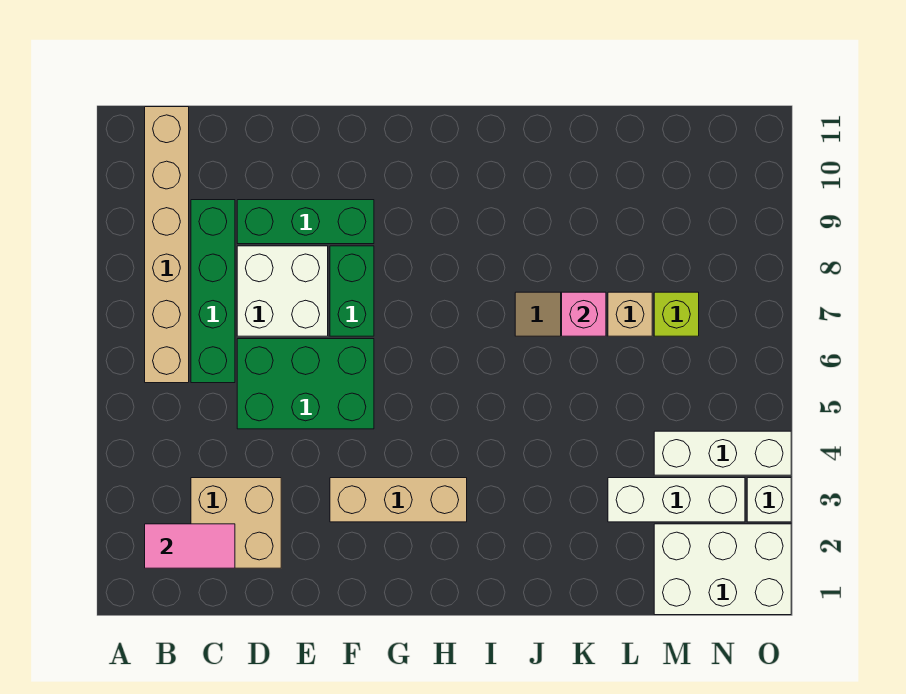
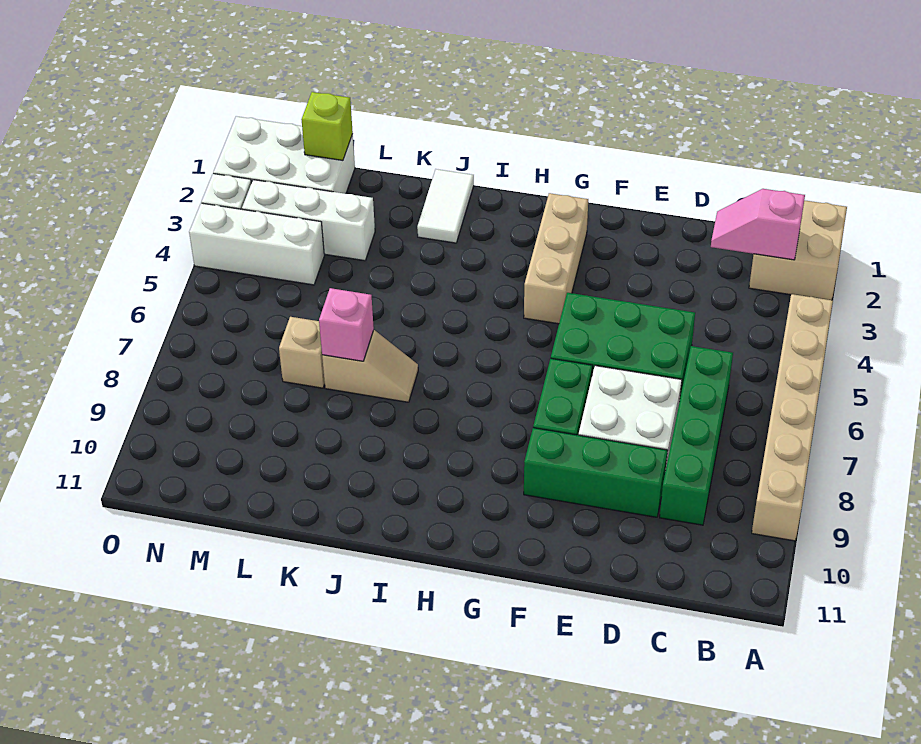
pink 1x2 tile [145,524,235,568] -> pink 1x2 slope [711,189,805,260]
tan 1x6 brick [145,107,189,383] -> tan 1x6 brick moved to [752,294,833,541]
tan 2x2 brick [191,478,281,568] -> tan 2x2 brick moved to [749,200,847,300]
tan 1x3 brick [330,478,467,522] -> tan 1x3 brick turned to [524,193,588,324]
none -> white 1x2 tile [417,169,474,243]
lime 1x1 brick [654,292,699,336] -> lime 1x1 brick moved to [301,92,353,160]

